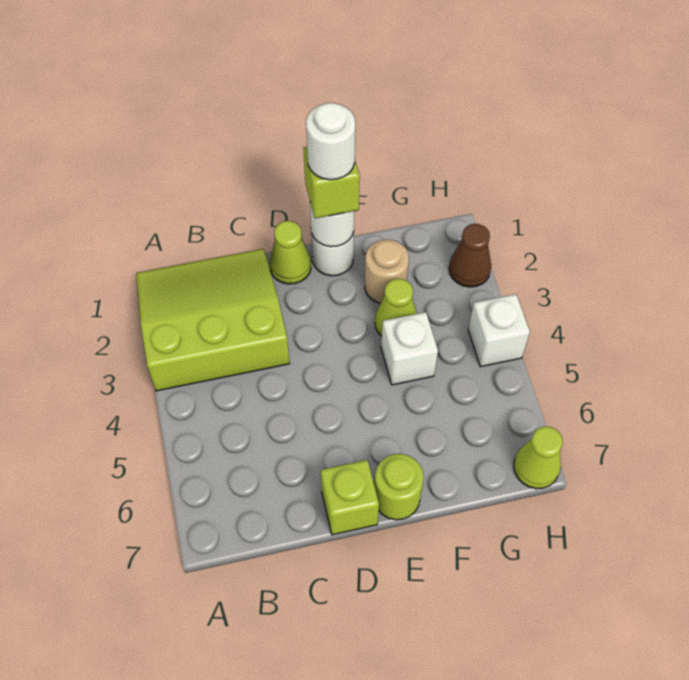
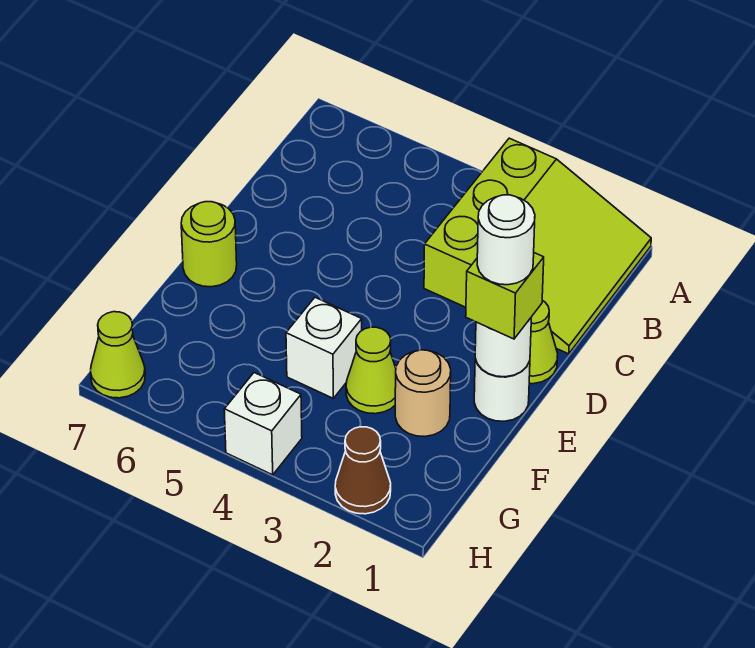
lime 1x1 brick [321,460,379,535] -> none

